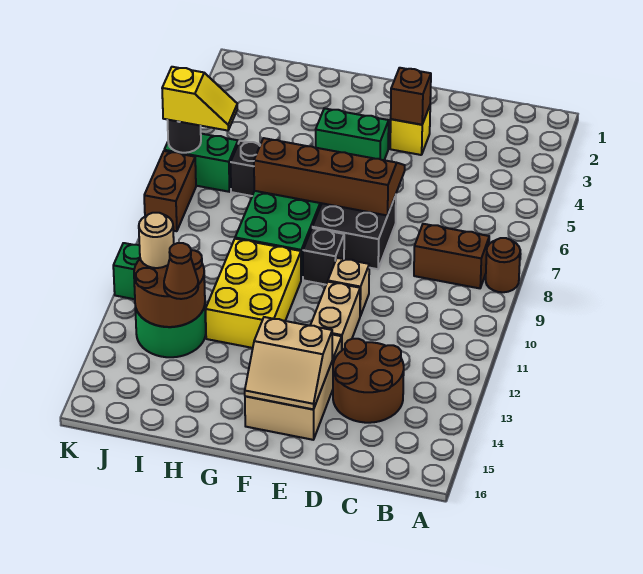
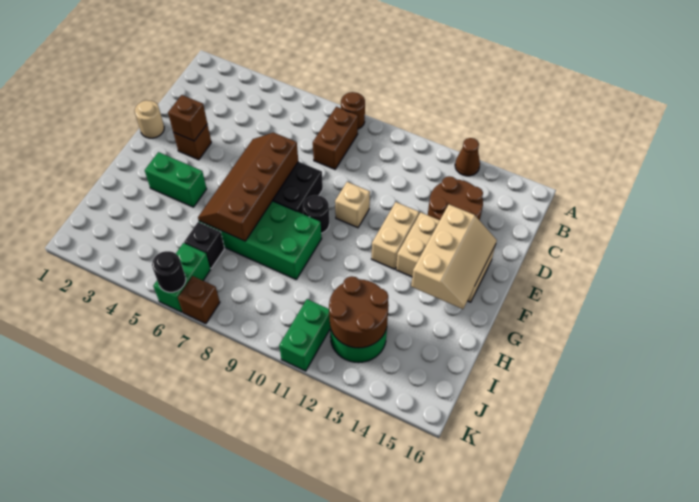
yellow 1x1 brick [390,106,430,155] -> brown 1x1 brick [174,124,211,160]
tan 1x2 brick [310,282,360,350] -> tan 1x2 brick turned to [372,202,419,269]
tan 2x2 slope [245,317,332,409] -> tan 2x3 slope [411,205,497,309]
green 1x2 brick [316,108,389,160] -> green 1x2 brick turned to [145,152,207,207]
black 1x1 brick [303,228,344,285] -> black 1x1 round brick [303,195,329,233]
yellow 2x3 brick [205,239,301,348] -> none
brown 1x1 cone [164,243,198,299] -> brown 1x1 cone moved to [455,138,480,176]
yellow 1x2 slope [162,67,237,131] -> none
tan 1x1 round brick [139,213,174,268] -> tan 1x1 round brick moved to [135,100,164,138]
brown 1x2 brick [144,151,196,231] -> brown 1x1 brick [178,276,220,324]

